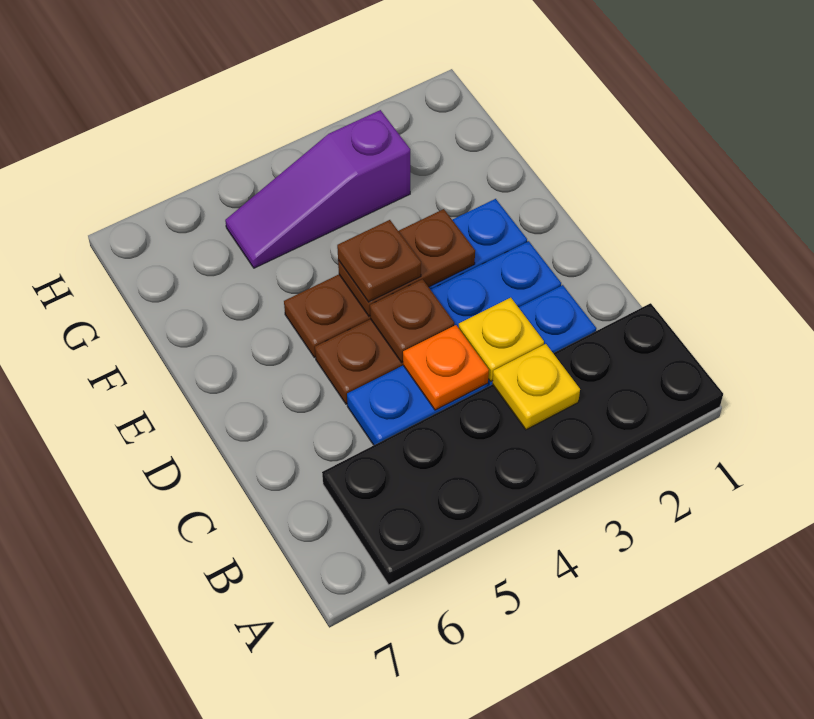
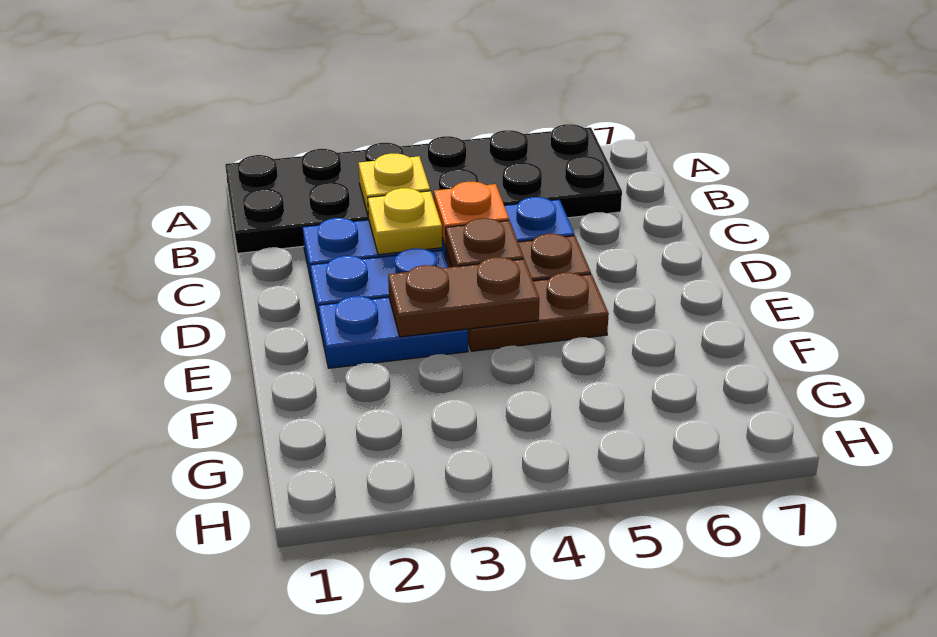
brown 1x1 plate [337,220,421,302] -> none
purple 1x3 slope [225,110,410,268] -> none

